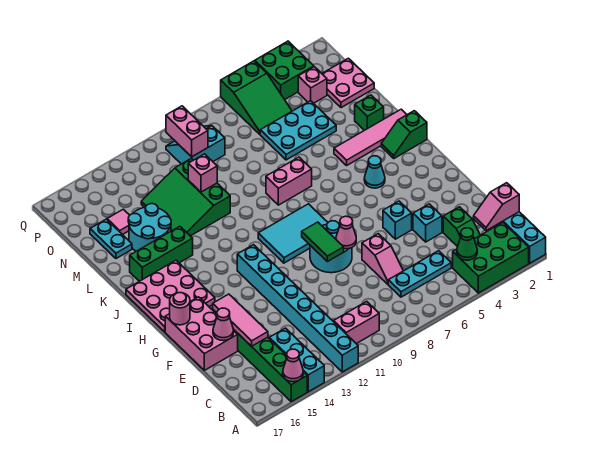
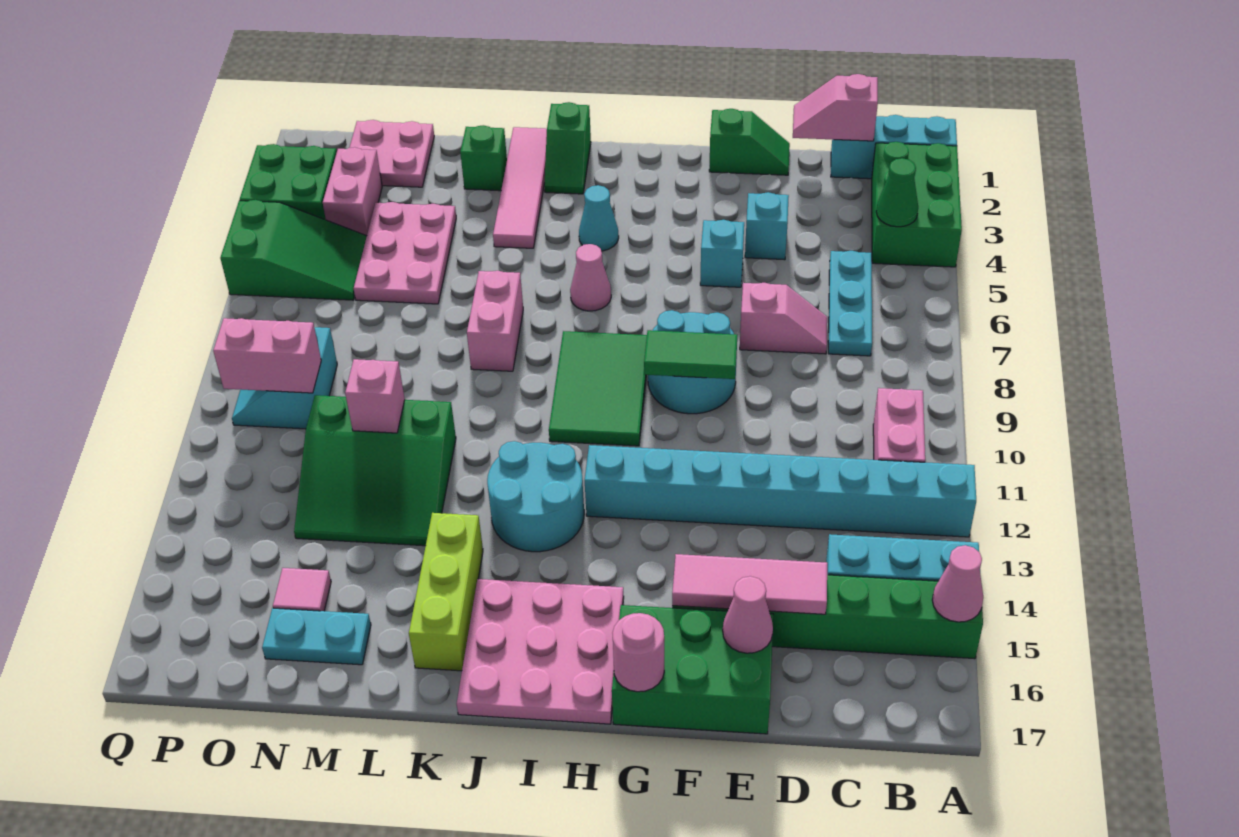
pink 1x2 slope [474,183,519,231] -> pink 1x2 slope turned to [793,74,878,141]
green 1x2 slope [443,207,480,247] -> green 1x2 slope moved to [709,109,790,175]
pink 2x3 brick [165,297,238,370] -> green 2x3 brick [612,605,773,734]
pink 1x1 cone [336,216,356,249] -> pink 1x1 cone moved to [570,244,611,311]
cyan 2x3 tile [258,204,328,263] -> green 2x3 tile [549,331,647,446]
green 1x3 brick [130,226,193,281] -> lime 1x3 brick [409,513,483,671]
cyan 2x2 round brick [128,204,171,251] -> cyan 2x2 round brick moved to [487,441,584,552]
cyan 2x3 plate [260,101,336,160] -> pink 2x3 plate [354,202,456,304]
pink 1x1 brick [298,67,327,103] -> pink 1x2 brick [323,147,382,236]

